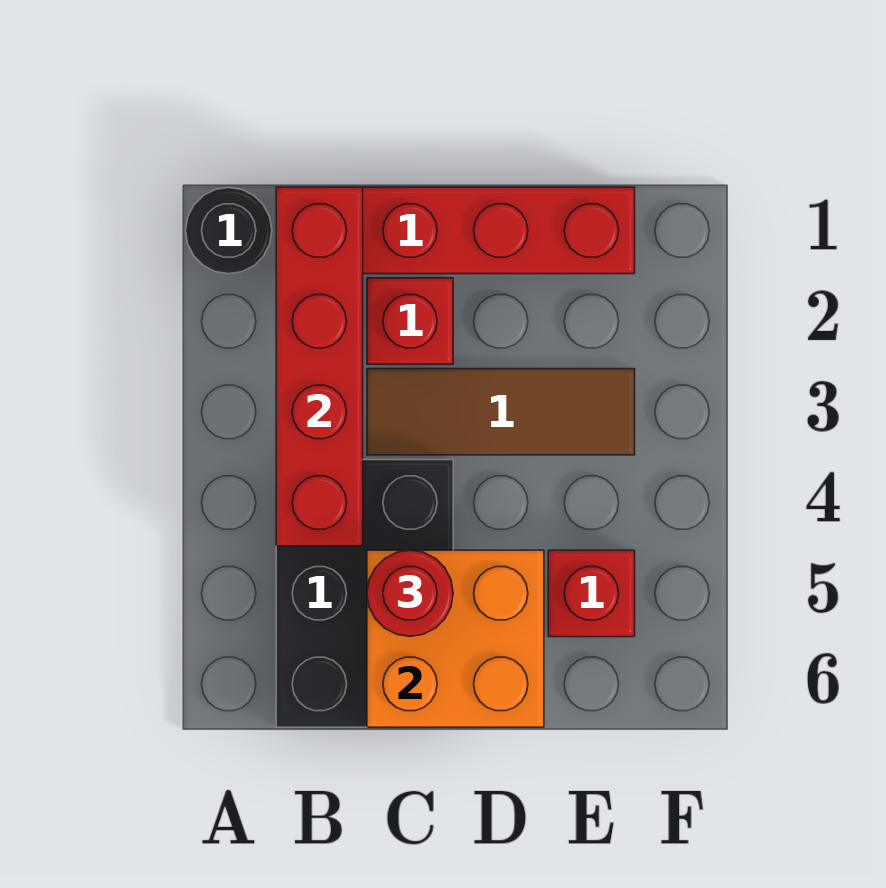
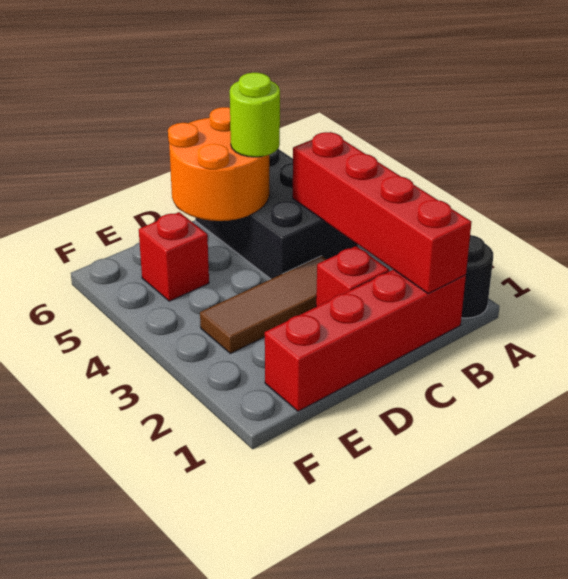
orange 2x2 brick [367,550,544,727] -> orange 2x2 round brick [168,107,269,221]
red 1x1 round brick [367,550,453,636] -> lime 1x1 round brick [230,73,280,157]

